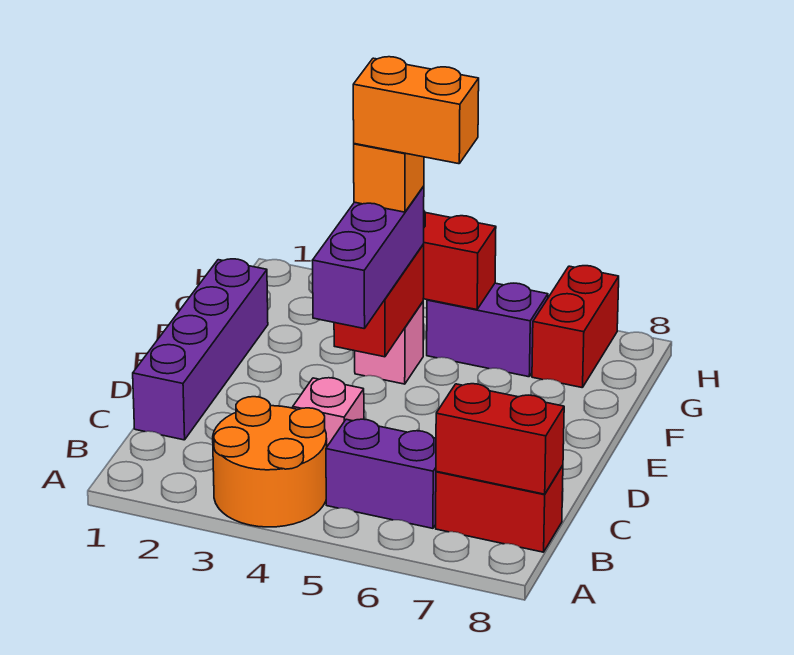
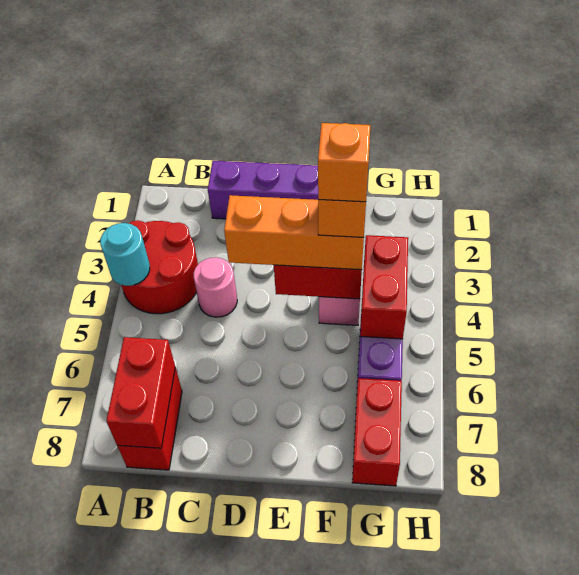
orange 2x2 round brick [213,397,327,527] -> red 2x2 round brick [121,220,198,314]
none -> cyan 1x1 round brick [100,223,150,286]
purple 1x2 brick [326,419,436,528] -> none
pink 1x1 brick [293,378,364,446] -> pink 1x1 round brick [194,257,237,317]
purple 1x3 brick [312,186,424,329] -> orange 1x3 brick [224,195,364,270]
orange 1x2 brick [353,57,479,164] -> orange 1x1 brick [318,123,370,202]
red 1x2 brick [532,266,619,388] -> red 1x2 brick turned to [352,378,402,486]

